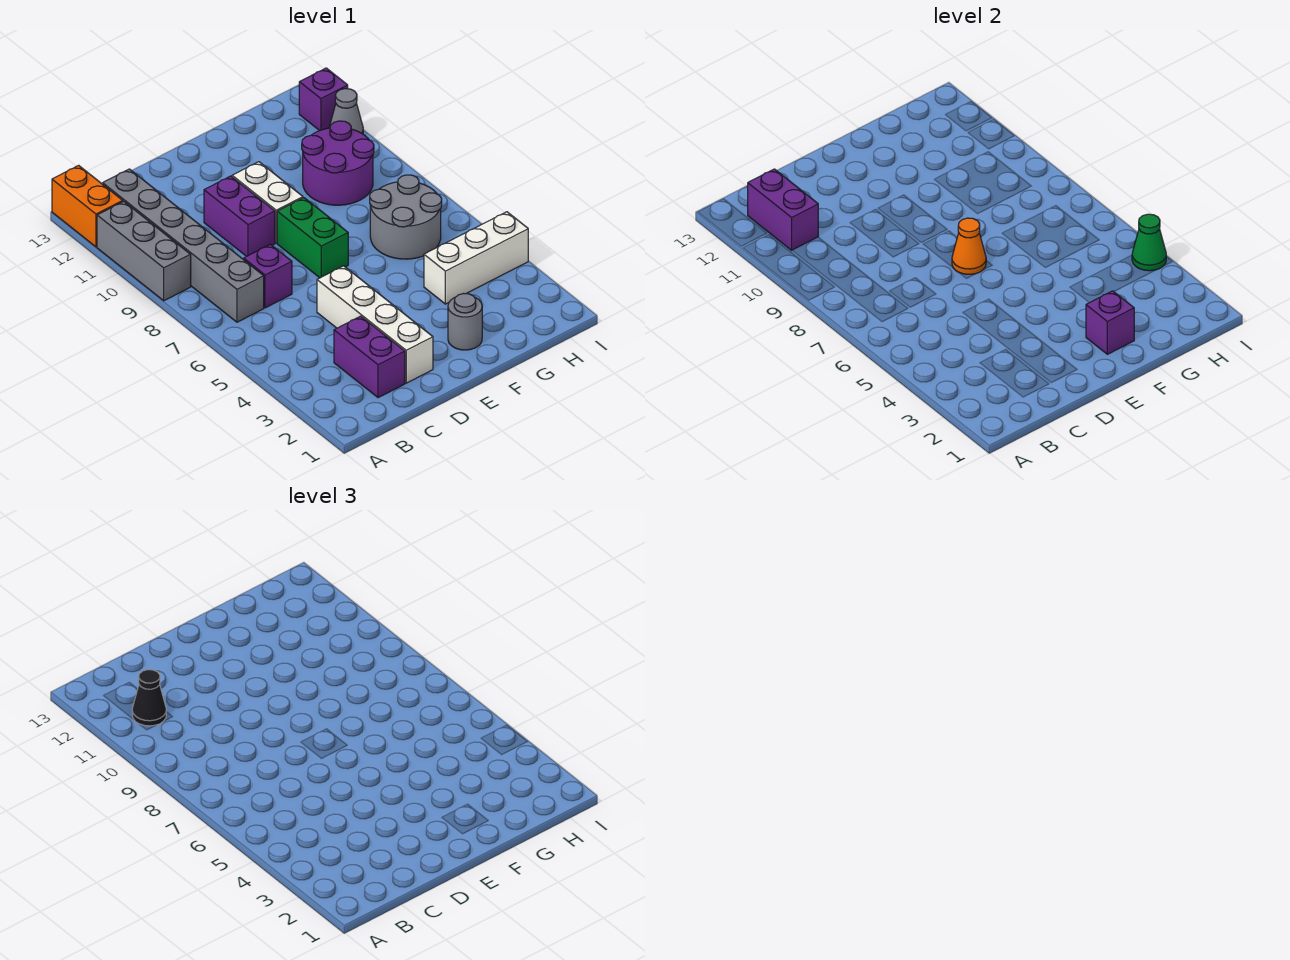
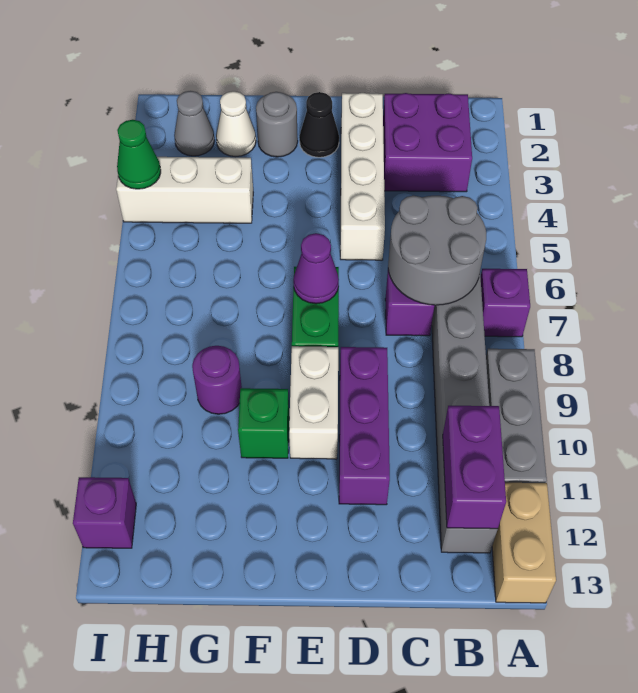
orange 1x2 brick [52,165,123,247] -> tan 1x2 brick [492,483,556,603]
black 1x1 cone [132,670,166,726] -> black 1x1 cone moved to [299,92,339,157]
purple 1x2 brick [334,316,405,398] -> purple 2x2 brick [383,93,472,192]
purple 1x2 brick [204,176,275,256] -> purple 1x3 brick [339,347,390,505]
orange 1x1 cone [952,218,986,274] -> purple 1x1 cone [293,233,339,304]
purple 1x1 brick [1086,291,1134,354] -> purple 1x1 brick moved to [481,269,530,337]
none -> green 1x1 brick [238,388,289,458]
none -> white 1x1 cone [216,91,256,157]
grey 2x2 round brick [370,175,442,259] -> grey 2x2 round brick moved to [388,196,486,305]
purple 2x2 round brick [302,121,374,205] -> purple 1x1 round brick [192,346,242,414]
grey 1x1 cone [329,89,363,134] -> grey 1x1 cone moved to [174,91,215,156]

